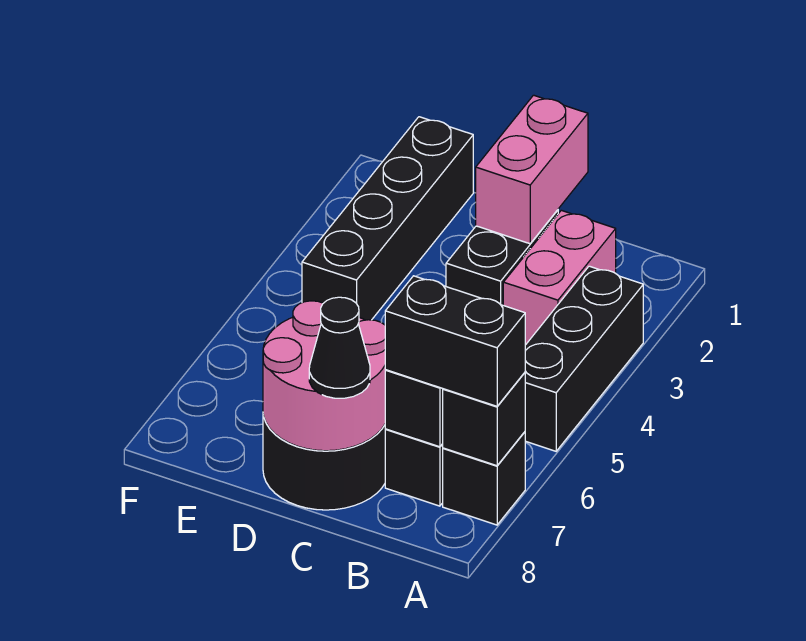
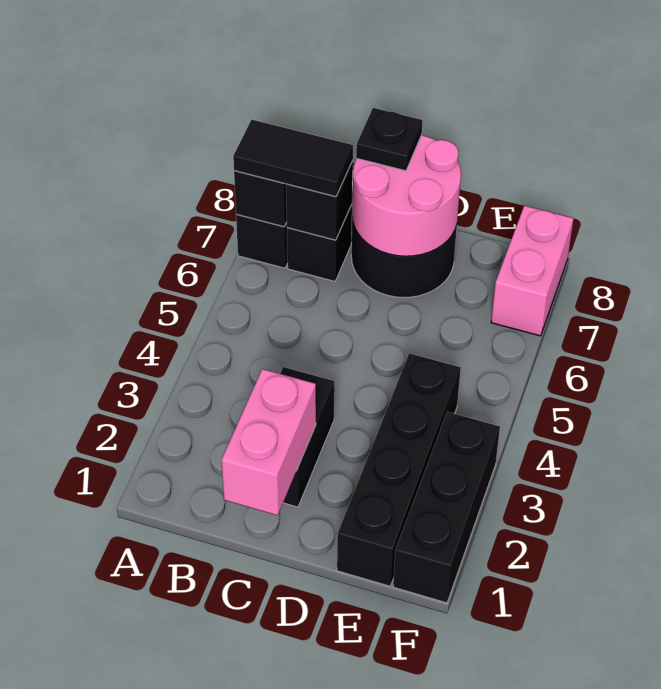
black 1x3 brick [525,266,643,451] -> black 1x3 brick moved to [393,412,500,603]
black 1x2 brick [385,276,525,406] -> black 1x2 tile [233,120,353,197]
pink 1x2 brick [503,210,616,345] -> pink 1x2 brick moved to [491,206,574,336]
black 1x1 cone [309,297,370,398] -> black 1x1 plate [356,108,423,171]

